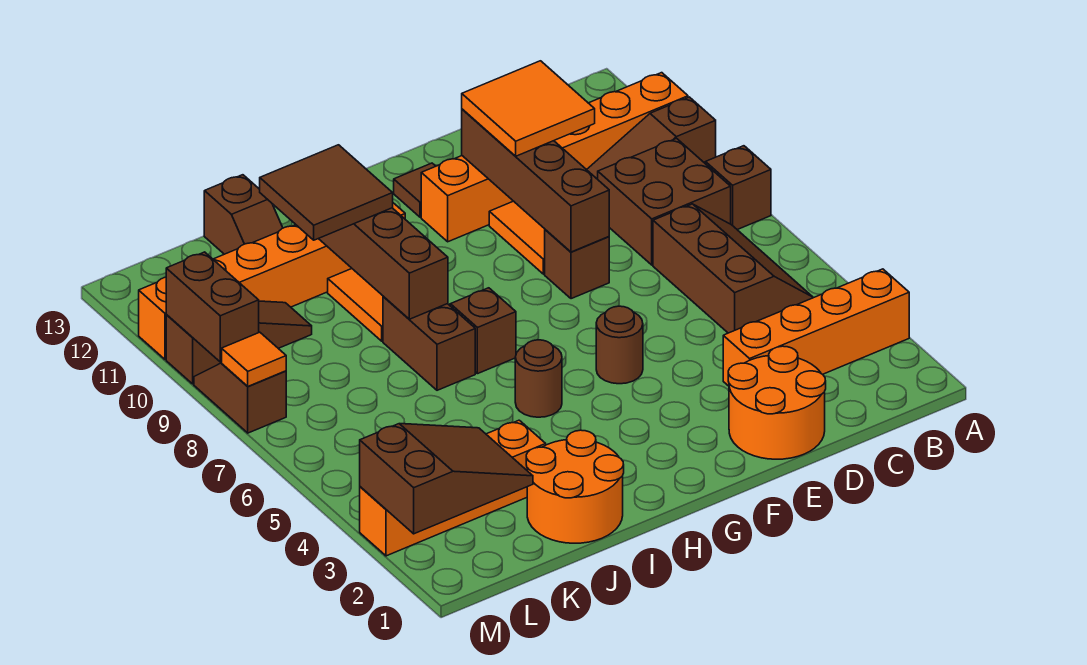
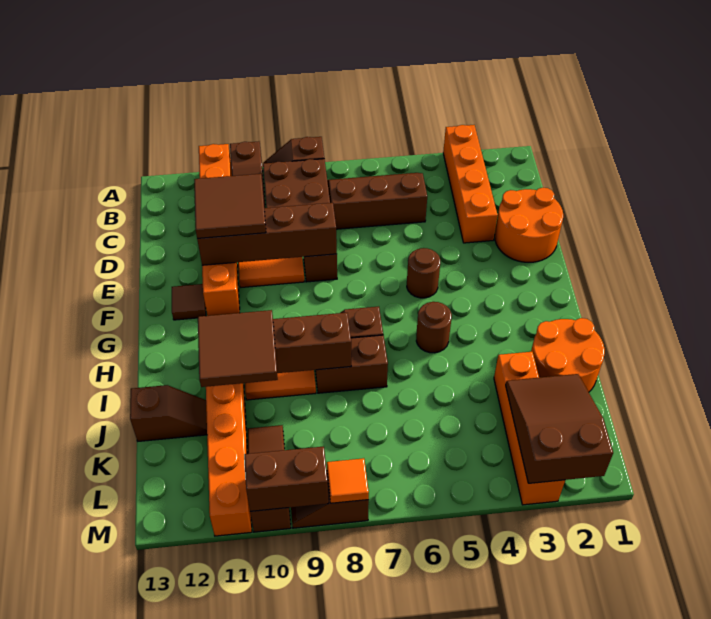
orange 2x2 tile [462,61,595,156] -> brown 2x2 tile [194,174,266,239]

